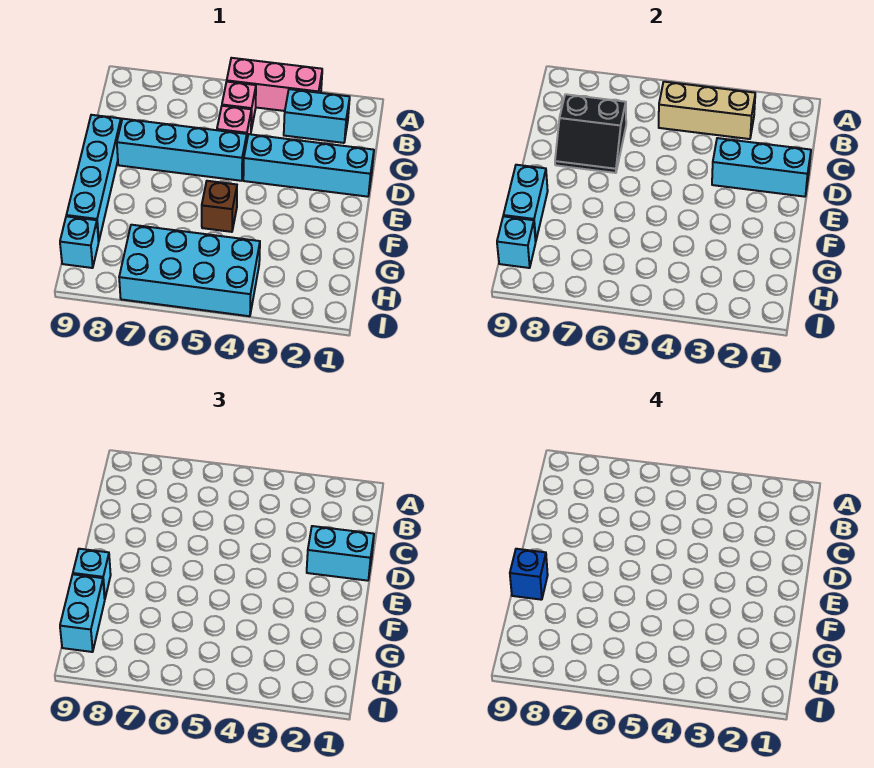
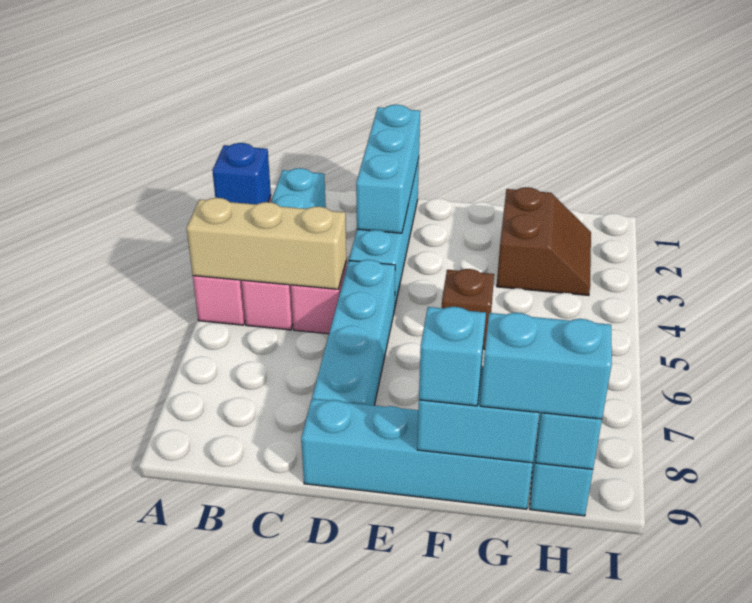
tan 1x3 brick [659,82,755,139] -> tan 1x3 brick turned to [186,198,346,289]
black 2x2 slope [555,94,626,173] -> none
cyan 1x2 brick [307,526,374,581] -> none
blue 1x1 brick [510,549,548,600] -> blue 1x1 brick moved to [212,143,271,204]
none -> brown 2x2 slope [497,187,591,296]
cyan 2x4 brick [119,225,260,316] -> none

